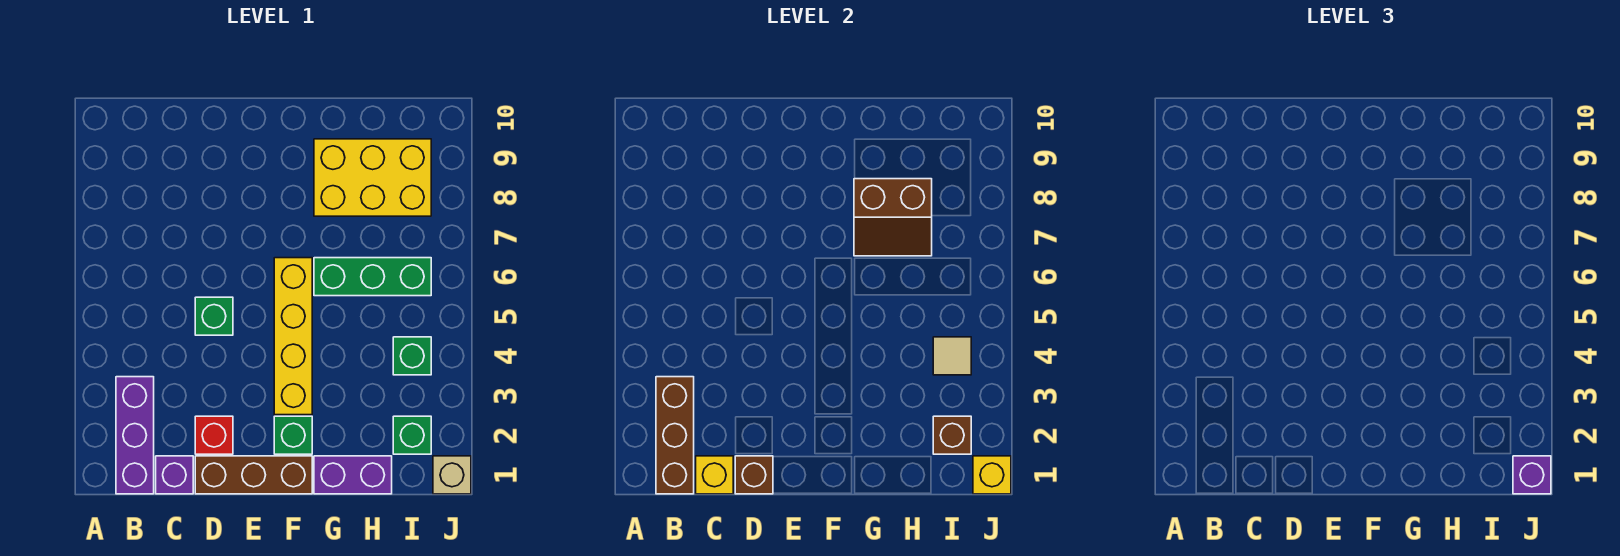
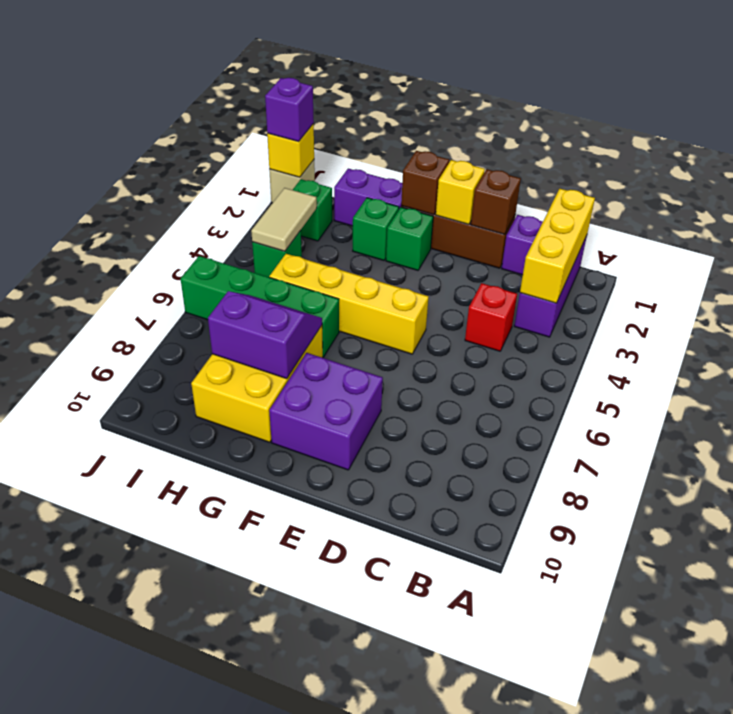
brown 1x3 brick [656,377,694,494] -> yellow 1x3 brick [520,189,595,303]
yellow 1x1 brick [696,456,733,494] -> yellow 1x1 brick moved to [436,160,485,224]
red 1x1 brick [195,416,233,454] -> red 1x1 brick moved to [465,283,517,351]
green 1x1 brick [195,297,233,335] -> green 1x1 brick moved to [353,198,399,260]
none -> purple 2x2 brick [269,353,383,470]
yellow 1x4 brick [274,258,312,415] -> yellow 1x4 brick turned to [269,254,428,354]
green 1x3 brick [314,258,431,296] -> green 1x4 brick [181,256,339,357]
brown 2x2 slope [854,179,932,256] -> purple 2x2 slope [208,291,322,379]
yellow 2x3 brick [314,139,431,216] -> yellow 2x3 brick turned to [191,326,323,442]
brown 1x1 brick [933,416,971,454] -> brown 1x1 brick moved to [401,151,449,215]
tan 1x1 tile [933,337,971,375] -> tan 1x2 tile [251,188,317,251]

